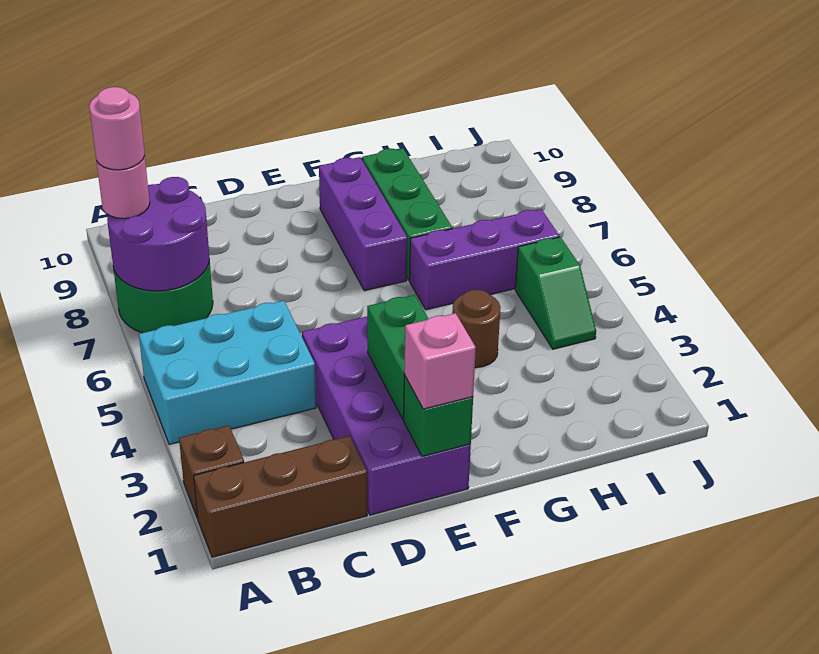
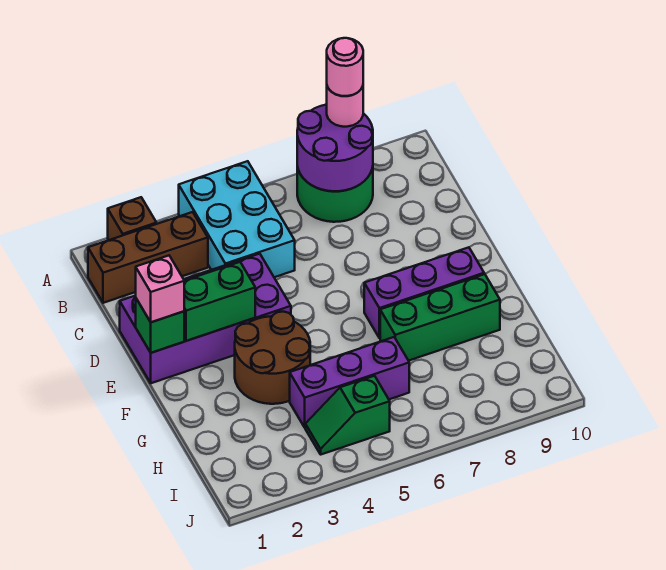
brown 1x3 brick [194,436,367,557] -> brown 1x3 brick turned to [88,212,208,303]
brown 1x1 round brick [452,290,501,368] -> brown 2x2 round brick [235,312,310,404]
purple 1x3 brick [410,209,559,310] -> purple 1x3 brick turned to [290,337,409,427]

